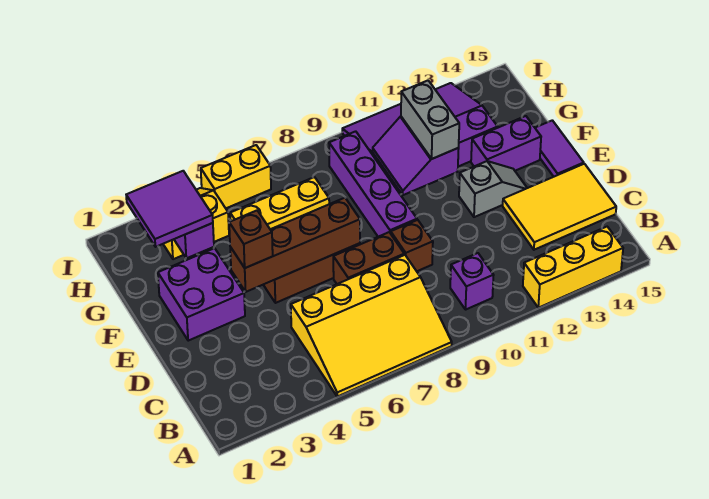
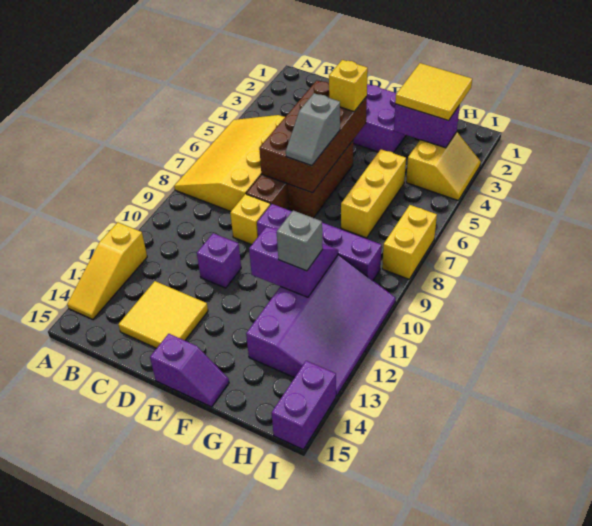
yellow 1x3 brick [523,227,623,308] -> yellow 1x3 slope [67,222,147,319]
purple 1x1 brick [450,253,494,310] -> purple 1x1 brick moved to [197,233,241,288]
yellow 2x3 tile [503,164,616,250] -> yellow 2x2 tile [118,281,208,348]
brown 1x1 brick [391,220,433,271] -> yellow 1x1 brick [230,194,271,245]
brown 1x4 brick [230,198,360,292] -> brown 2x4 brick [259,80,367,193]
brown 1x1 brick [229,211,273,268] -> yellow 1x1 brick [329,60,368,111]
grey 1x2 slope [459,161,527,217] -> grey 1x2 slope moved to [286,93,340,166]
purple 1x2 tile [535,120,584,177] -> purple 1x2 slope [150,334,229,407]
grey 1x2 brick [401,81,459,159] -> grey 1x1 brick [277,211,323,271]
purple 1x2 brick [471,116,541,171] -> purple 1x2 brick moved to [272,361,336,449]
purple 2x2 tile [126,171,213,247] -> yellow 2x2 tile [395,63,472,121]
yellow 1x2 brick [201,145,271,208] -> yellow 1x2 brick moved to [382,205,437,279]

